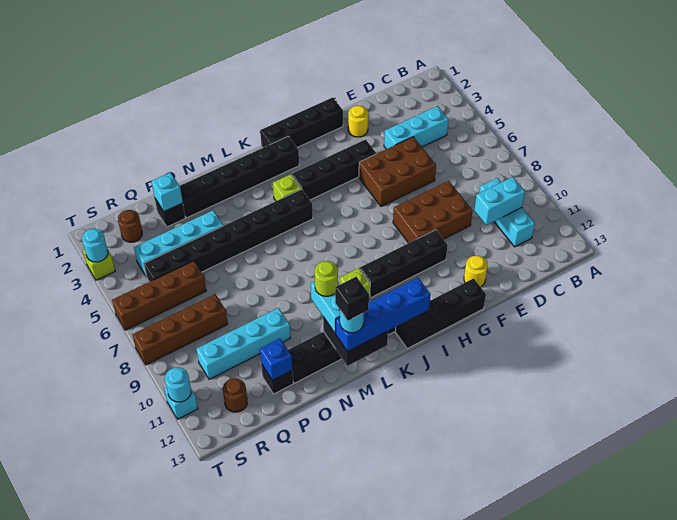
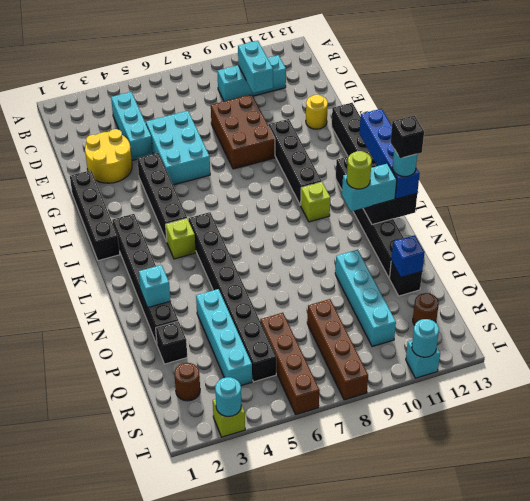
brown 2x3 brick [359,137,436,206] -> cyan 2x3 brick [146,111,210,185]
yellow 1x1 round brick [348,106,368,137] -> yellow 2x2 round brick [85,129,132,183]
cyan 1x1 brick [152,173,183,211] -> cyan 1x1 brick moved to [139,265,171,307]

